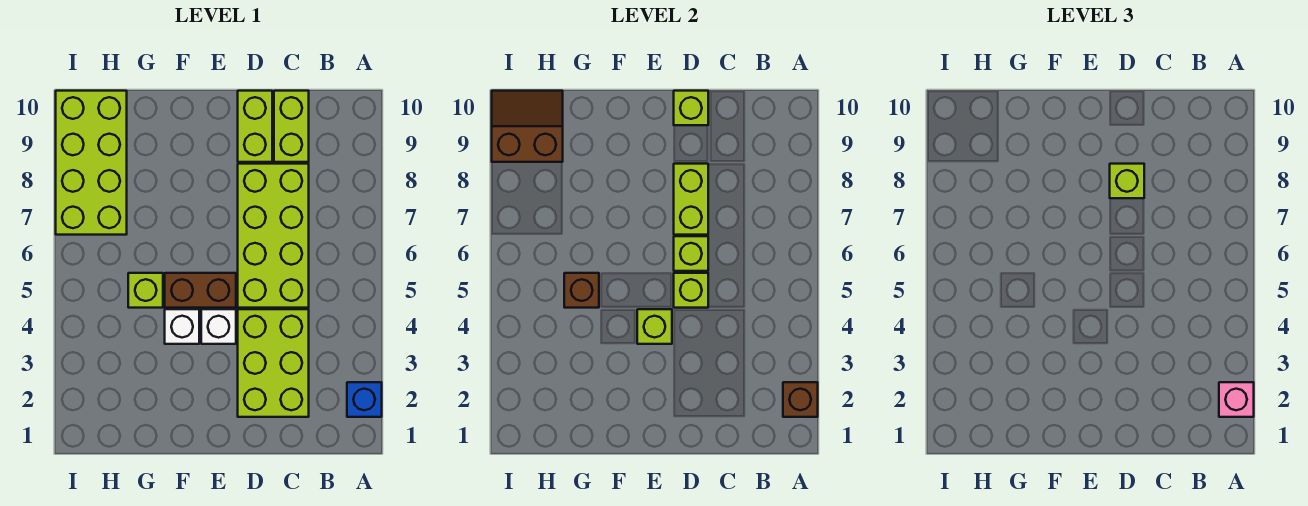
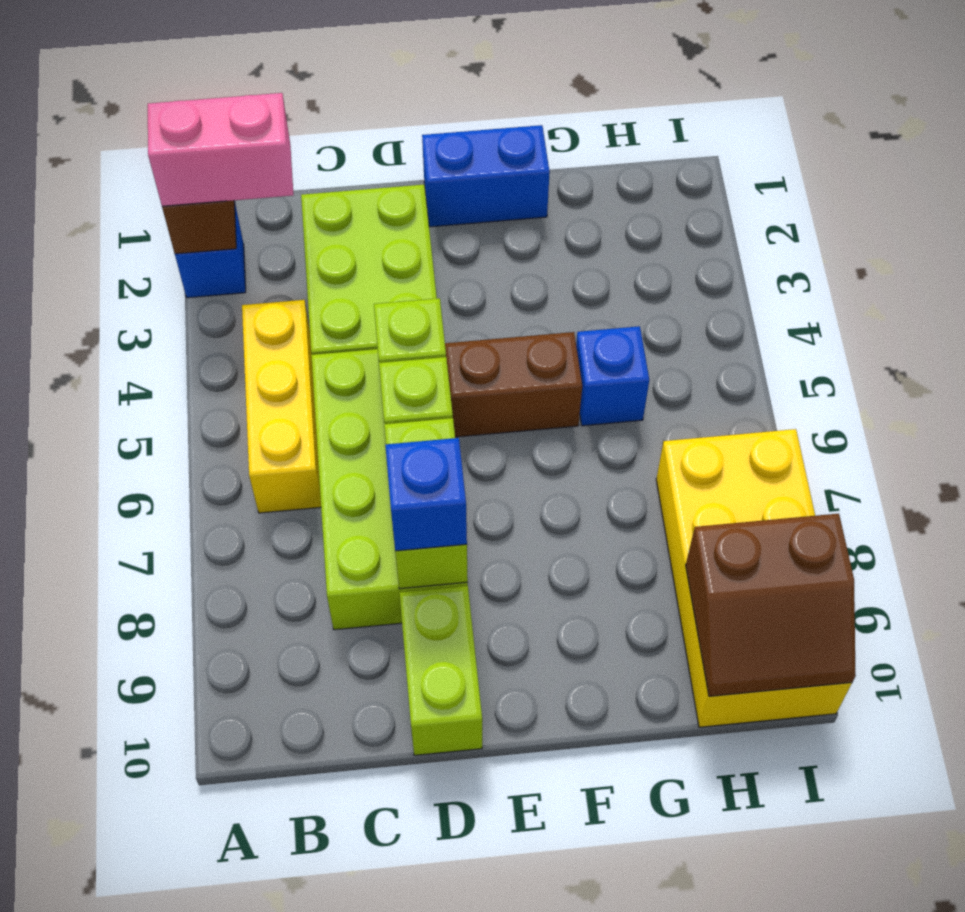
pink 1x1 brick [1219,382,1254,417] -> pink 1x2 brick [148,93,293,206]
none -> yellow 1x3 brick [242,300,321,513]
lime 1x2 brick [274,91,309,162] -> none
lime 1x1 brick [1110,164,1144,198] -> blue 1x1 brick [385,438,467,551]
lime 1x1 brick [674,91,708,125] -> none
none -> blue 1x2 brick [422,125,550,227]
white 1x1 brick [201,309,236,344] -> none
lime 1x1 brick [637,309,672,344] -> none
white 1x1 brick [165,309,199,344] -> none
lime 1x1 brick [128,273,163,308] -> blue 1x1 brick [576,326,649,426]
brown 1x1 brick [564,273,599,308] -> none
lime 2x4 brick [56,91,127,235] -> yellow 2x4 brick [656,429,852,727]

